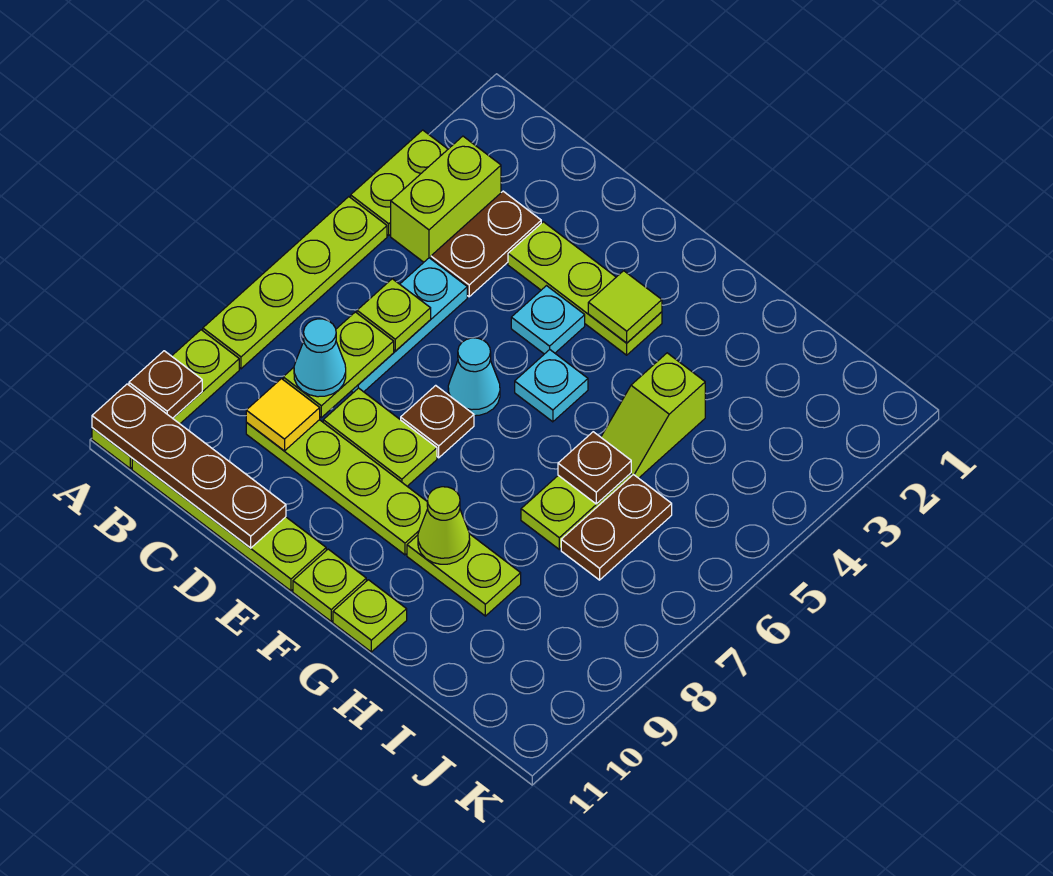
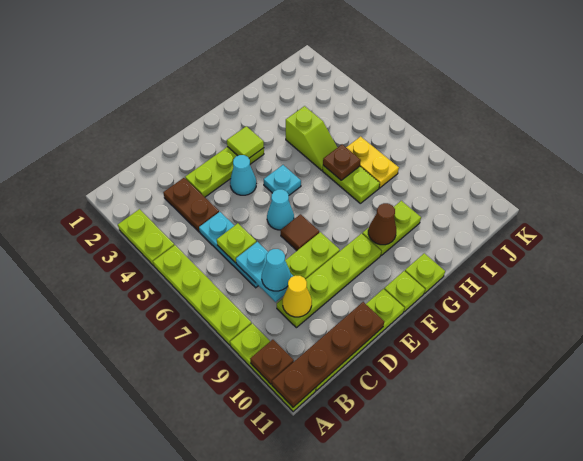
lime 1x2 brick [391,136,501,262] -> none
lime 1x2 plate [283,312,394,418] -> cyan 1x2 plate [236,242,293,302]
yellow 1x1 tile [246,379,320,451] -> yellow 1x1 cone [283,276,312,317]
cyan 1x1 plate [511,286,585,354] -> cyan 1x1 cone [230,155,256,195]
brown 1x1 plate [401,385,474,458] -> brown 1x1 tile [280,214,319,251]
lime 1x1 cone [418,487,470,564] -> brown 1x1 cone [368,203,396,245]
brown 1x2 plate [561,475,672,580] -> yellow 1x2 plate [346,137,399,188]

